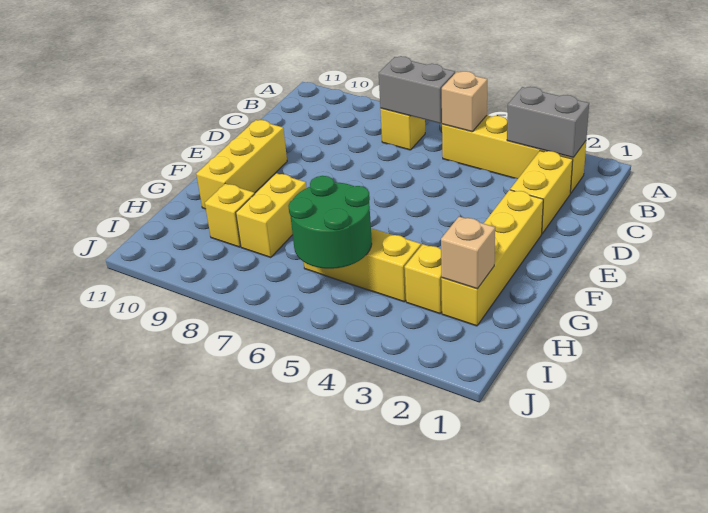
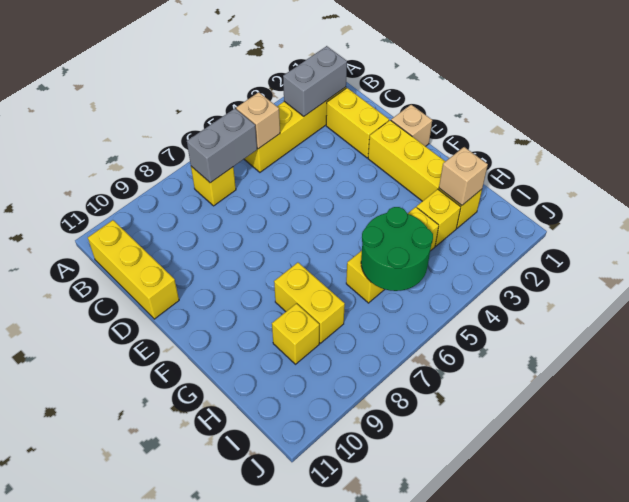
none -> tan 1x1 brick [391,105,432,146]
yellow 1x3 brick [196,120,287,209] -> yellow 1x3 brick moved to [88,220,179,319]

